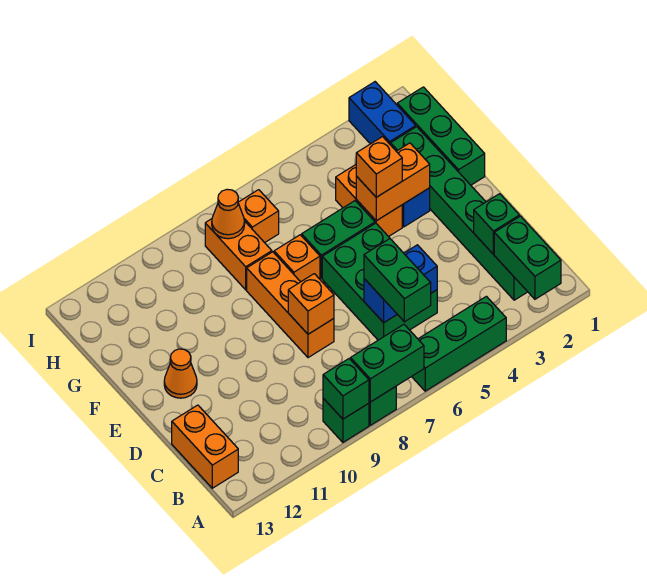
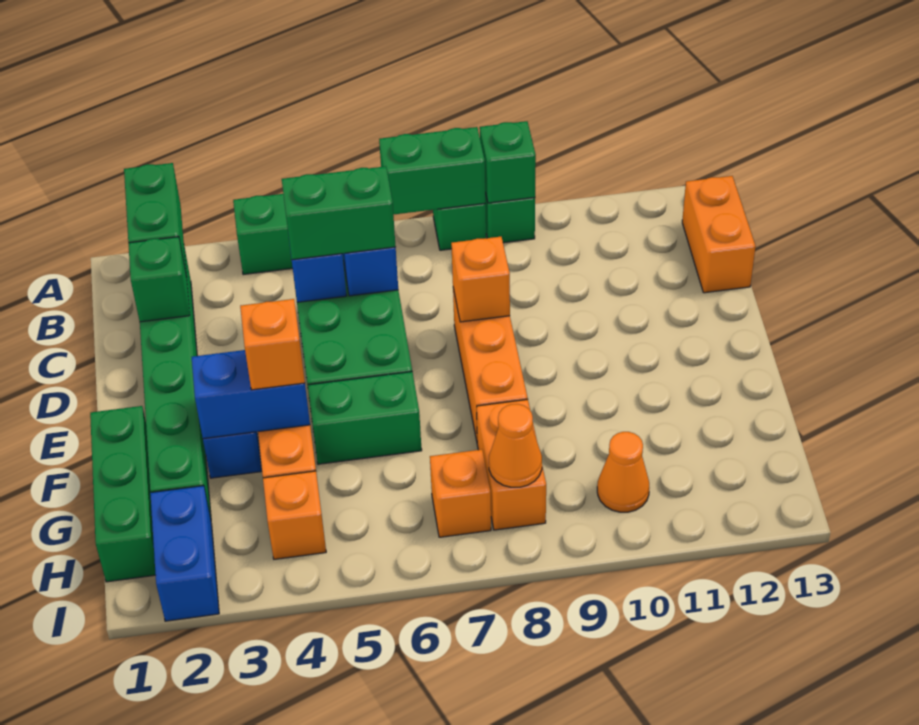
green 1x2 brick [364,239,431,322] -> green 1x2 brick turned to [282,166,396,260]
orange 1x1 cone [164,349,197,398] -> orange 1x1 cone moved to [597,432,649,512]
orange 1x2 brick [356,143,430,221] -> blue 1x2 brick [192,350,310,439]
orange 1x1 brick [274,235,320,282] -> orange 1x1 brick moved to [263,471,326,559]

